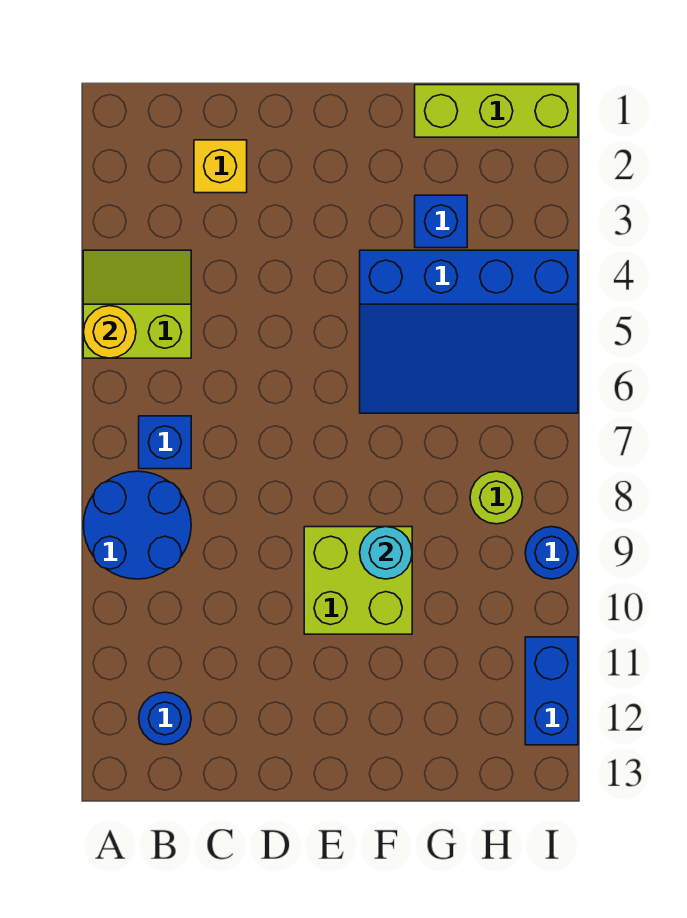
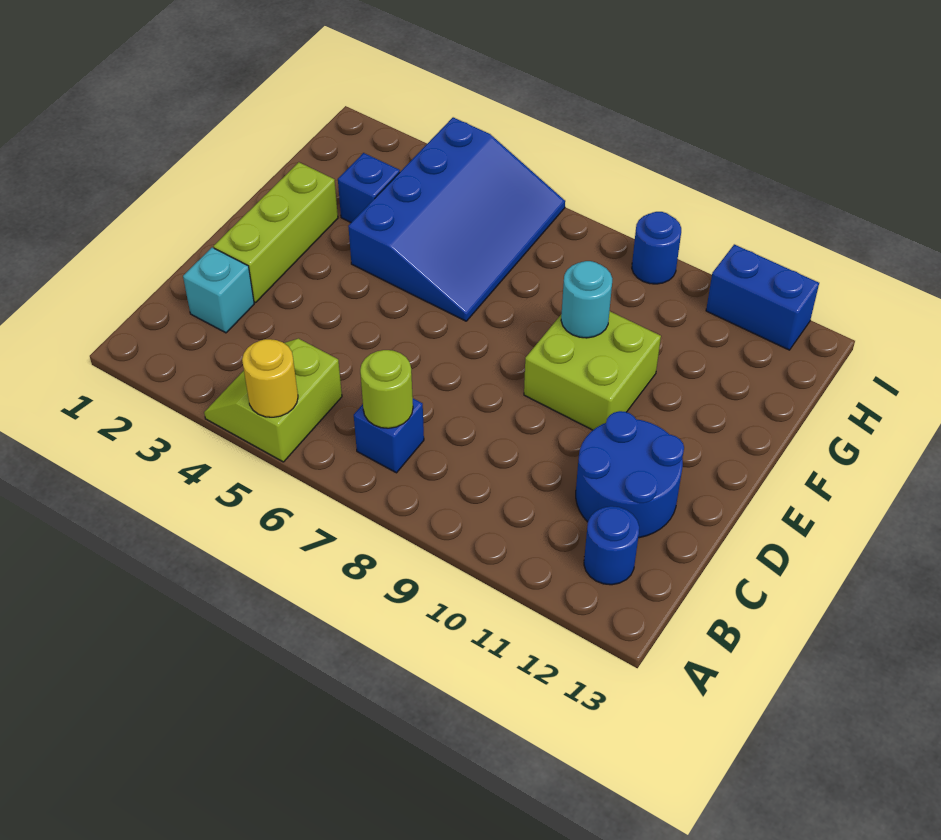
blue 2x2 round brick [83,471,191,579] -> blue 2x2 round brick moved to [576,411,684,538]
yellow 1x1 brick [194,140,247,193] -> cyan 1x1 brick [183,248,254,333]
lime 1x3 brick [415,85,578,137] -> lime 1x3 brick moved to [214,162,338,303]
lime 1x1 round brick [470,471,523,524] -> lime 1x1 round brick moved to [360,350,413,428]

